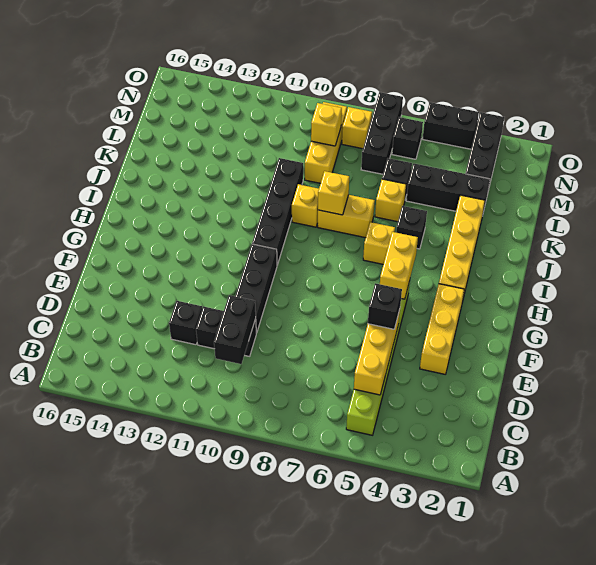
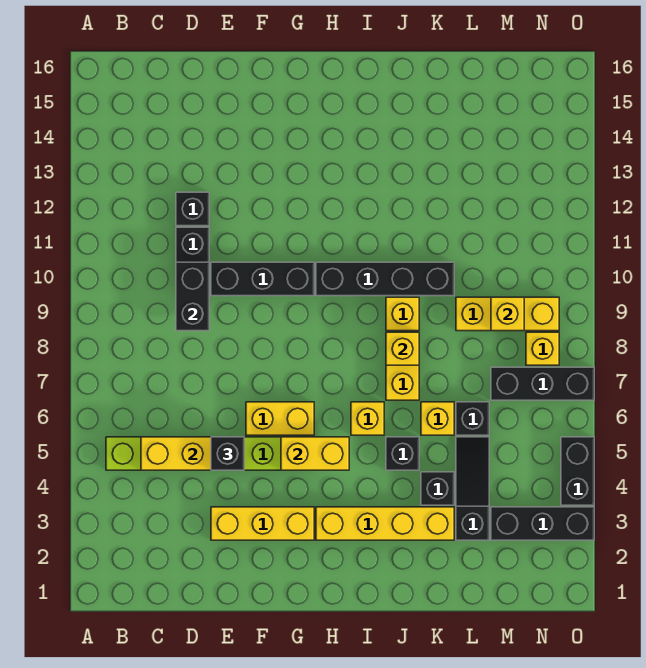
black 1x2 brick [214,295,256,364] -> black 1x2 brick turned to [176,262,209,331]
none -> yellow 1x2 brick [246,402,314,435]
black 1x3 brick [406,164,490,212] -> black 1x3 slope [456,437,489,540]
black 1x1 brick [392,117,423,159] -> black 1x1 brick moved to [421,472,454,505]

